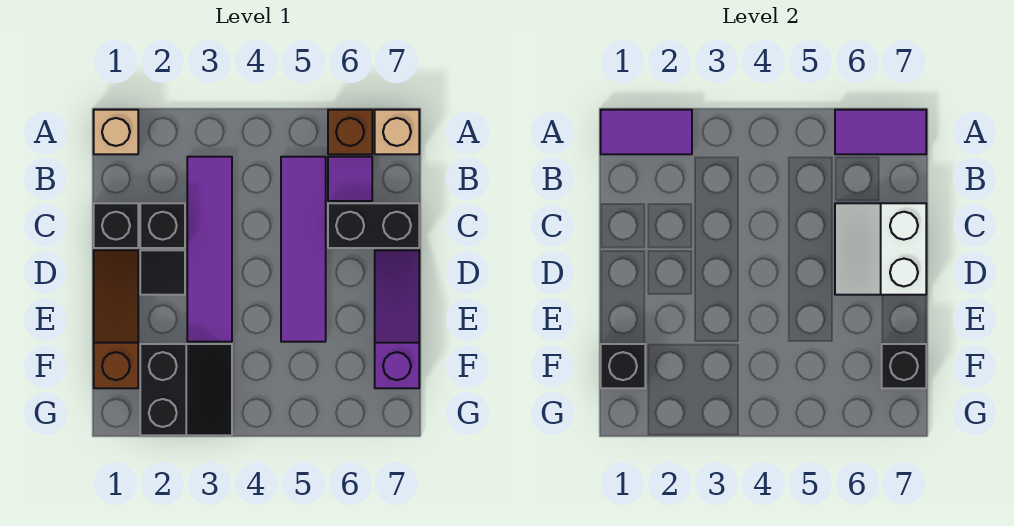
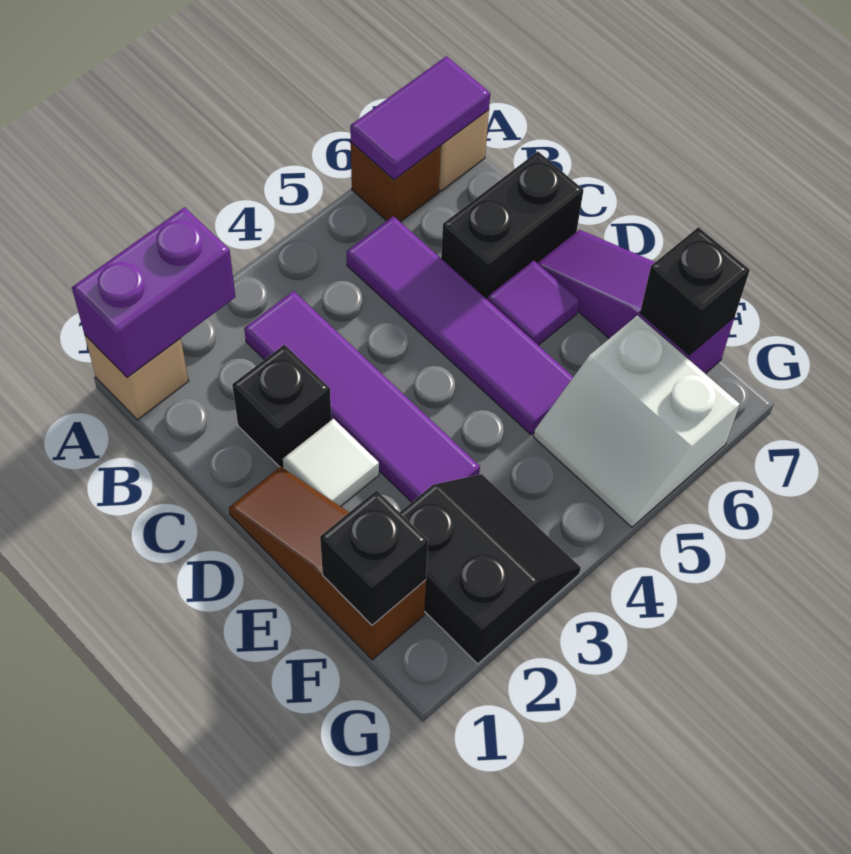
purple 1x2 tile [601,110,692,154] -> purple 1x2 brick [72,207,236,377]
purple 1x1 tile [328,157,372,201] -> purple 1x1 tile moved to [488,260,579,345]
black 1x1 brick [94,203,138,248] -> none
white 2x2 slope [835,203,926,295] -> white 2x2 slope moved to [534,316,740,527]
black 1x1 tile [140,250,185,295] -> white 1x1 tile [283,419,379,506]

